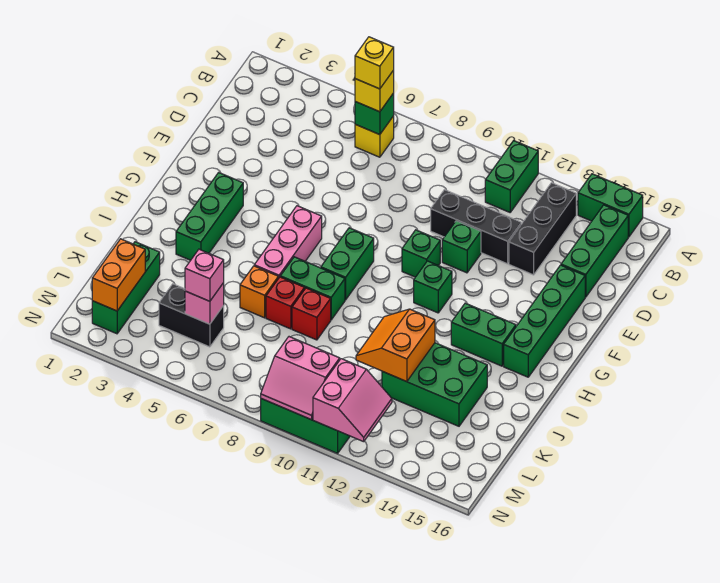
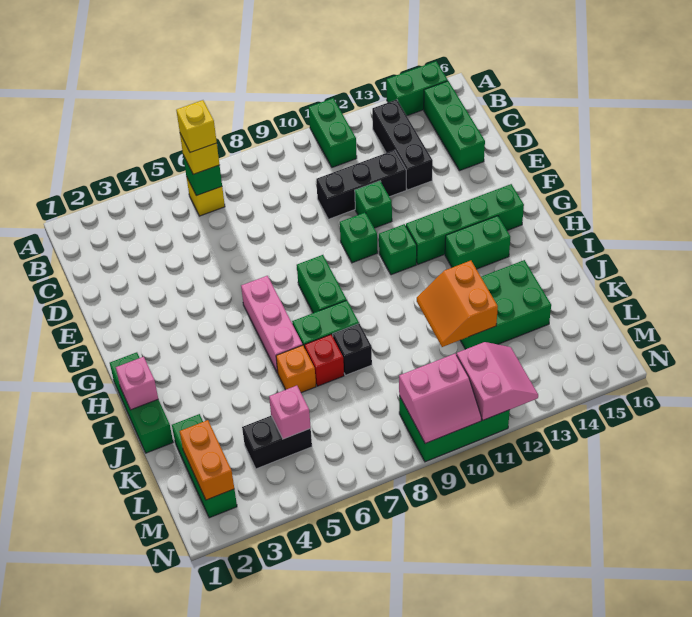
green 1x4 brick [504,265,585,377] -> green 1x4 brick turned to [406,184,524,264]
green 1x3 brick [176,172,243,260] -> green 1x3 brick moved to [110,352,173,453]
red 1x1 brick [292,288,331,340] -> black 1x1 brick [333,324,372,375]
pink 1x1 brick [185,249,224,301] -> pink 1x1 brick moved to [116,357,158,410]

